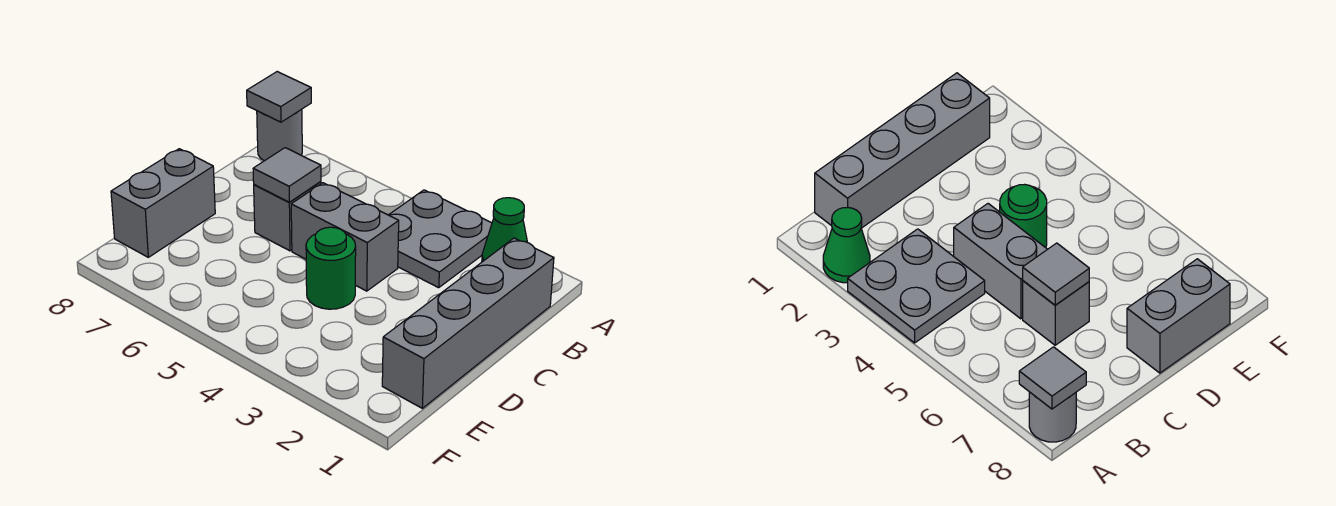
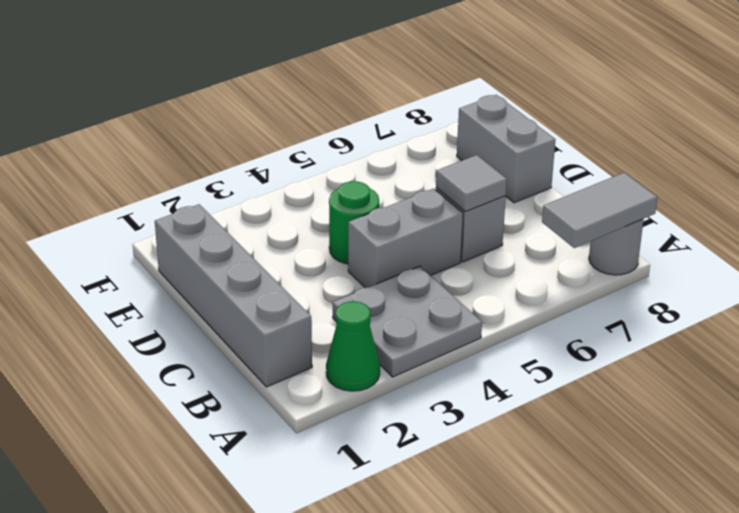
grey 1x1 tile [247,72,311,122] -> grey 1x2 tile [542,172,657,248]

